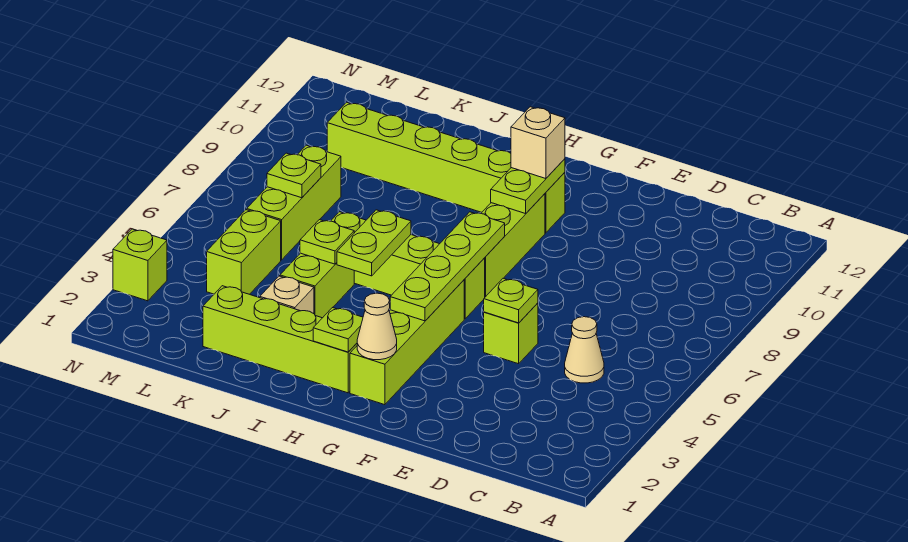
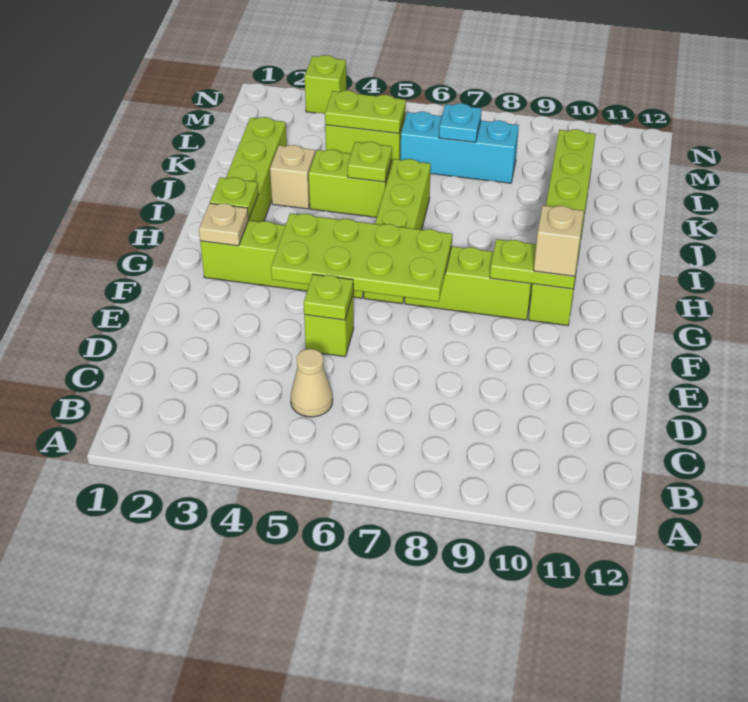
tan 1x1 cone [357,293,397,360] -> tan 1x1 plate [199,203,248,246]
lime 1x4 plate [390,212,505,321] -> lime 2x4 plate [271,213,452,302]
lime 1x2 plate [337,210,411,276] -> lime 1x2 plate moved to [325,90,406,133]
lime 1x3 brick [247,145,341,260] -> cyan 1x3 brick [400,112,519,183]
lime 1x1 plate [267,153,321,198] -> cyan 1x1 plate [439,103,482,142]

